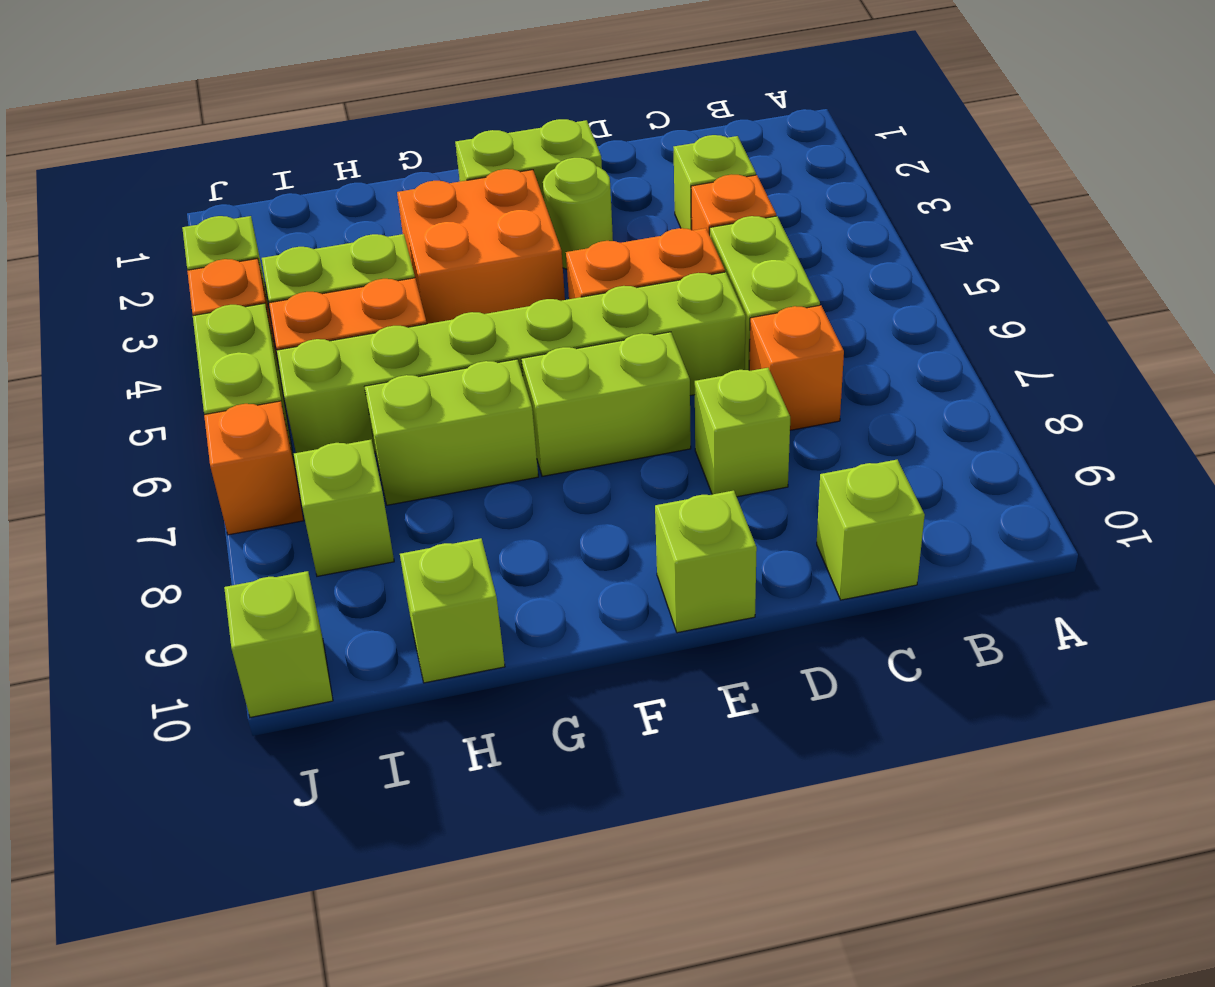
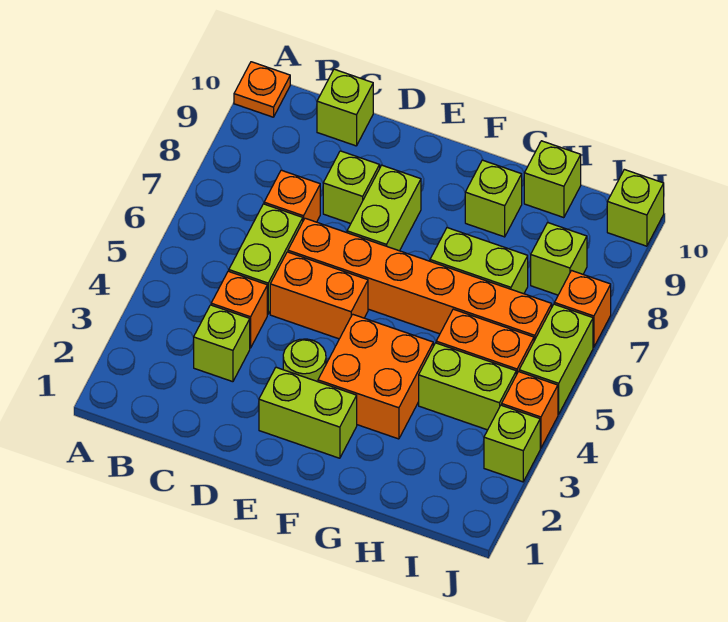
none -> orange 1x1 plate [234,62,290,117]
lime 1x6 brick [277,272,746,453] -> orange 1x6 brick [288,218,552,341]
lime 1x2 brick [521,332,691,476] -> lime 1x2 brick turned to [347,165,421,251]
lime 1x1 brick [655,490,757,633] -> lime 1x1 brick moved to [465,160,522,237]

